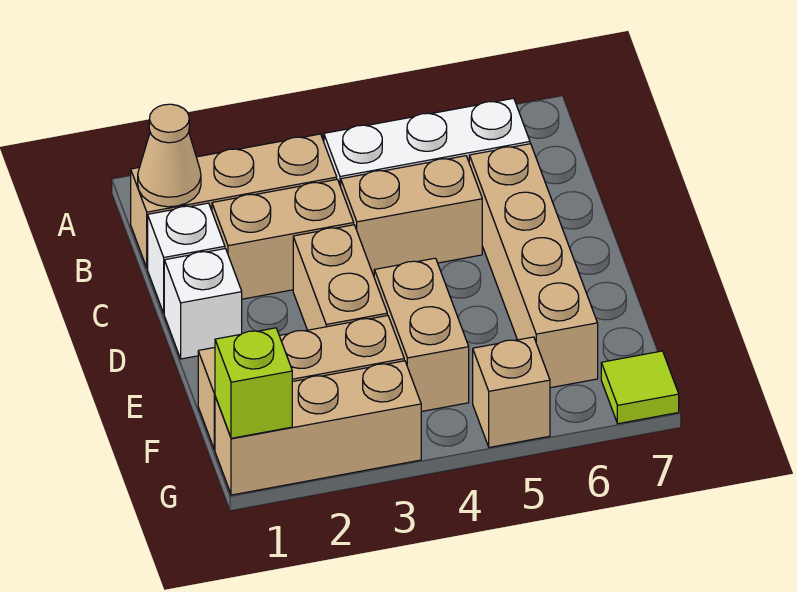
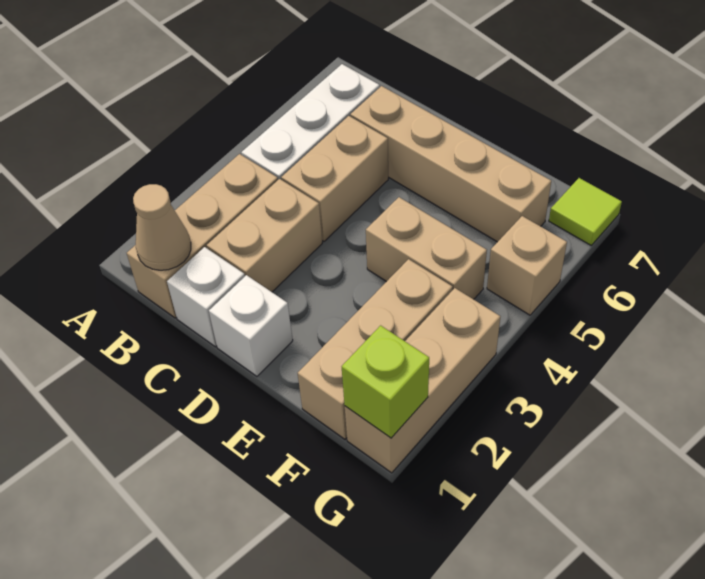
tan 1x2 brick [293,225,387,330] -> none

